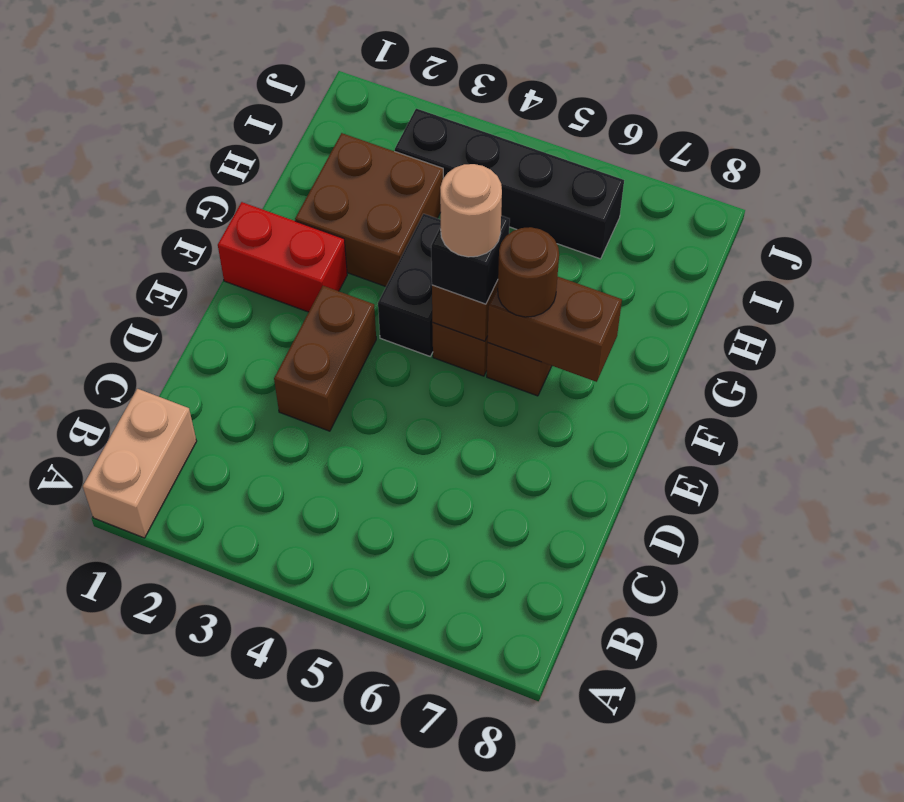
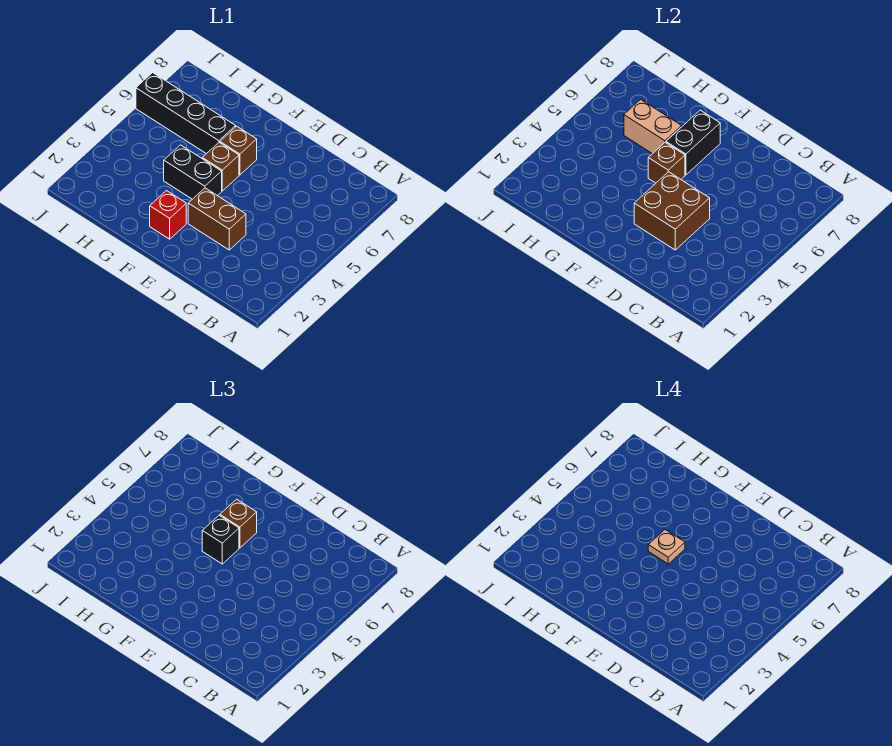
tan 1x2 brick [83,389,197,538] -> tan 1x2 brick moved to [624,99,682,154]
red 1x2 brick [218,202,347,312] -> red 1x1 brick [150,191,186,239]
tan 1x1 round brick [440,164,502,257] -> tan 1x1 plate [648,530,685,564]
brown 1x2 brick [487,276,622,382] -> black 1x2 brick [666,110,720,175]
brown 1x1 round brick [498,227,559,317] -> brown 1x1 brick [220,499,257,548]
brown 2x2 brick [295,133,443,287] -> brown 2x2 brick moved to [634,172,710,250]
black 1x4 brick [395,109,624,259] -> black 1x4 brick turned to [136,73,236,154]

